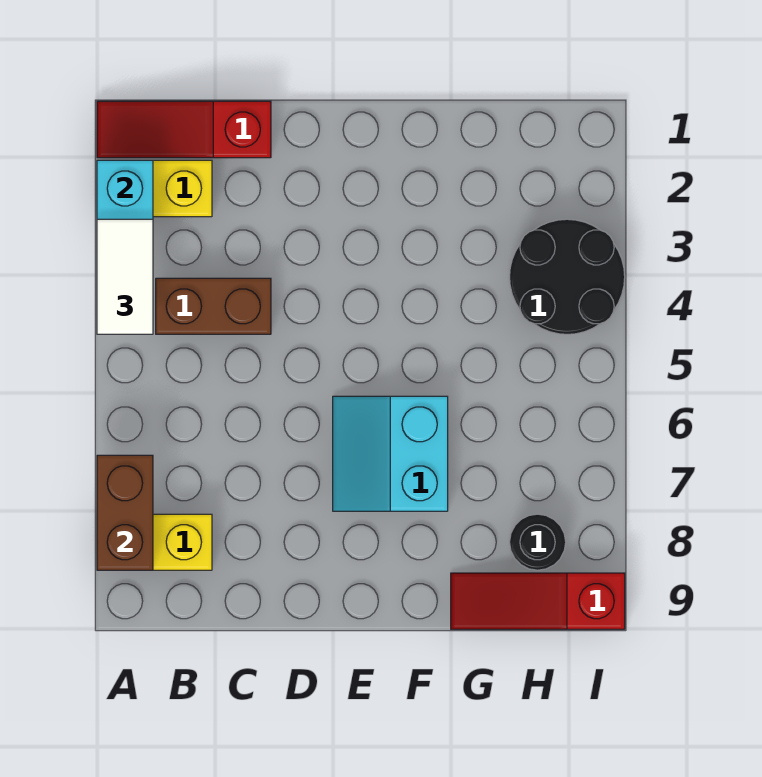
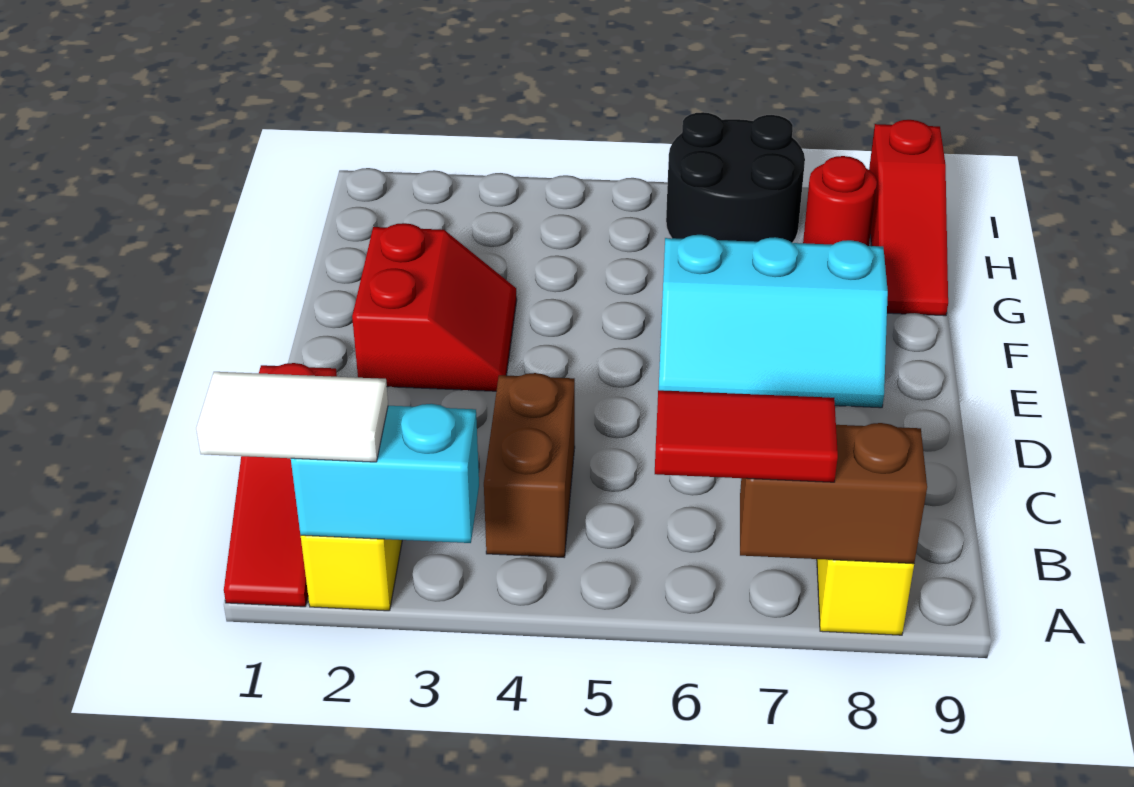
white 1x2 tile [97,219,153,334] -> white 1x2 tile moved to [196,372,388,462]
none -> red 1x2 tile [655,390,838,482]
none -> red 2x2 slope [352,223,517,391]
cyan 2x2 slope [333,396,448,511] -> cyan 2x3 slope [659,235,888,408]
black 2x2 round brick [510,219,625,334] -> black 2x2 round brick moved to [666,112,805,243]
black 1x1 round brick [510,514,566,570] -> red 1x1 round brick [803,156,877,246]

